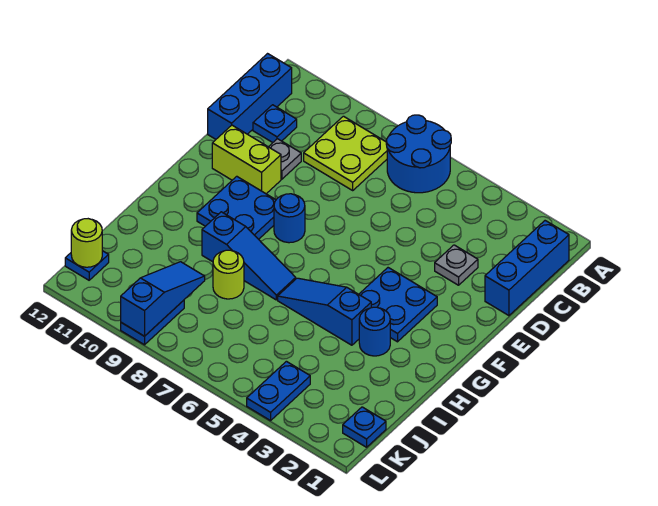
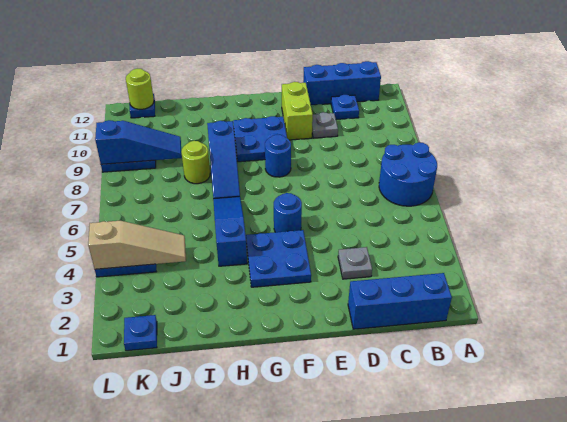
lime 2x2 plate [304,116,387,190] -> none
blue 1x1 round brick [359,307,390,356] -> blue 1x1 round brick moved to [274,193,302,232]
none -> tan 1x3 slope [88,221,186,269]

